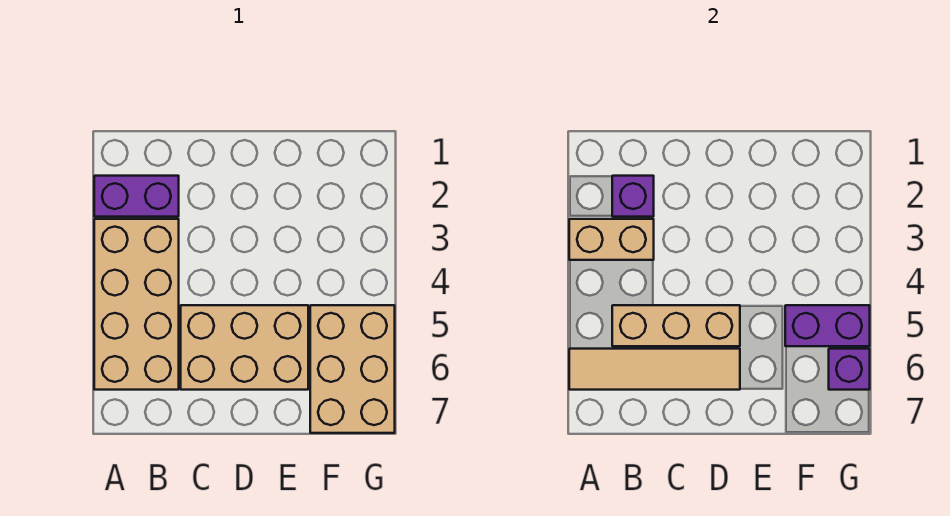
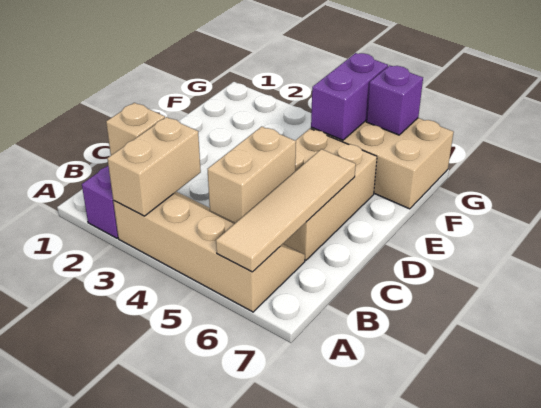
tan 2x4 brick [94,219,179,390] -> tan 2x4 slope [113,192,305,312]
purple 1x1 brick [612,176,654,217] -> tan 1x1 brick [106,103,165,155]
tan 1x3 brick [612,305,740,346] -> tan 1x2 brick [208,127,296,223]

